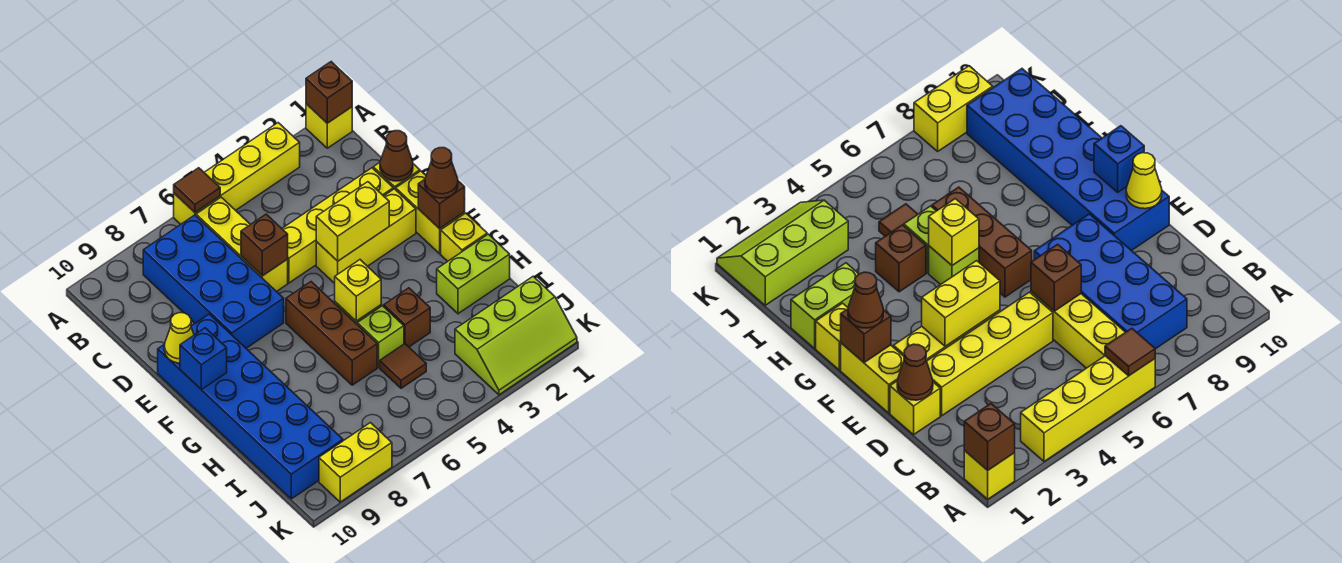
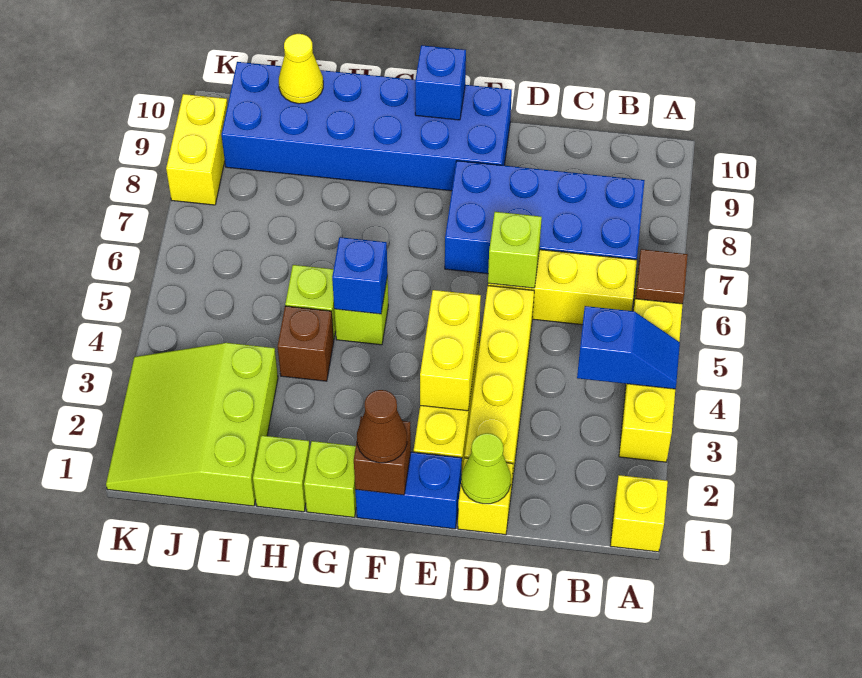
brown 1x1 brick [306,62,352,123] -> none
none -> blue 1x2 slope [577,306,680,389]
brown 1x1 cone [380,131,413,181] -> lime 1x1 cone [461,433,511,504]
brown 1x1 brick [241,214,288,276] -> lime 1x1 brick [488,212,542,288]
yellow 1x2 brick [396,171,465,254] -> blue 1x2 brick [355,452,462,529]
yellow 1x1 cone [164,313,194,363] -> yellow 1x1 cone moved to [279,34,323,104]
brown 1x3 brick [286,282,377,385] -> none
yellow 1x1 brick [441,213,487,261] -> lime 1x1 brick [304,441,356,517]
yellow 1x1 brick [335,260,381,321] -> blue 1x1 brick [332,237,388,314]
lime 1x2 brick [437,234,510,314] -> lime 1x1 brick [253,435,310,512]
brown 1x1 tile [380,344,426,388] -> none
lime 2x3 slope [455,276,577,395] -> lime 3x3 slope [106,343,278,506]

